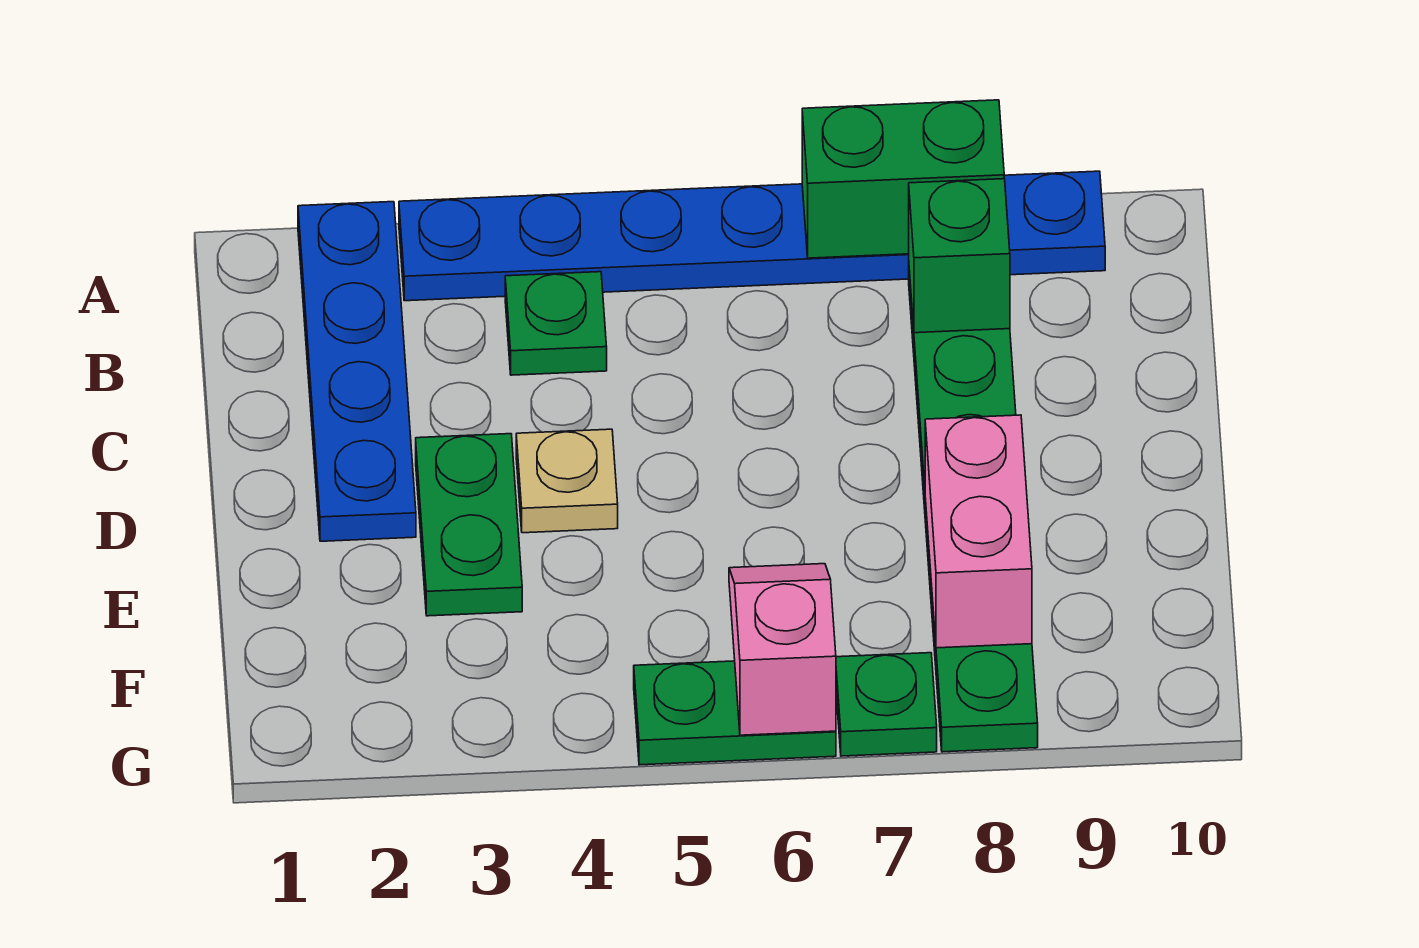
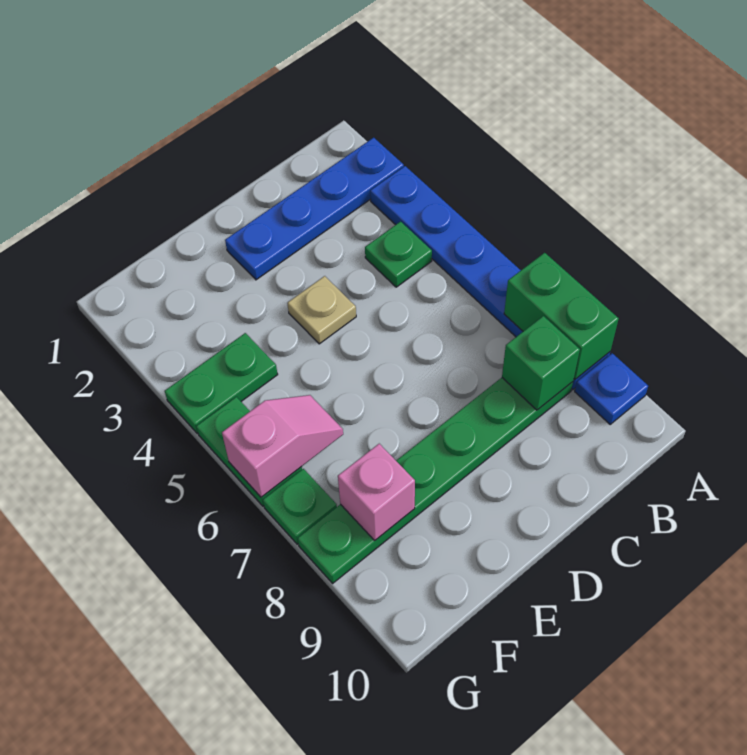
green 1x2 plate [416,434,522,616] -> green 1x2 plate moved to [165,333,278,434]
pink 1x2 brick [925,415,1032,648] -> pink 1x1 brick [338,444,415,540]

